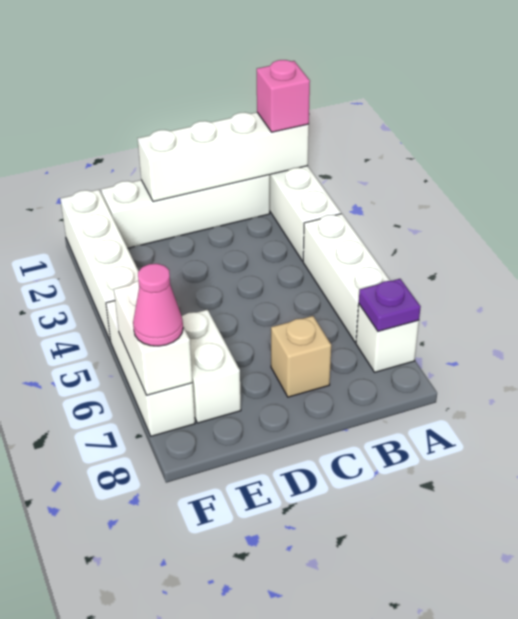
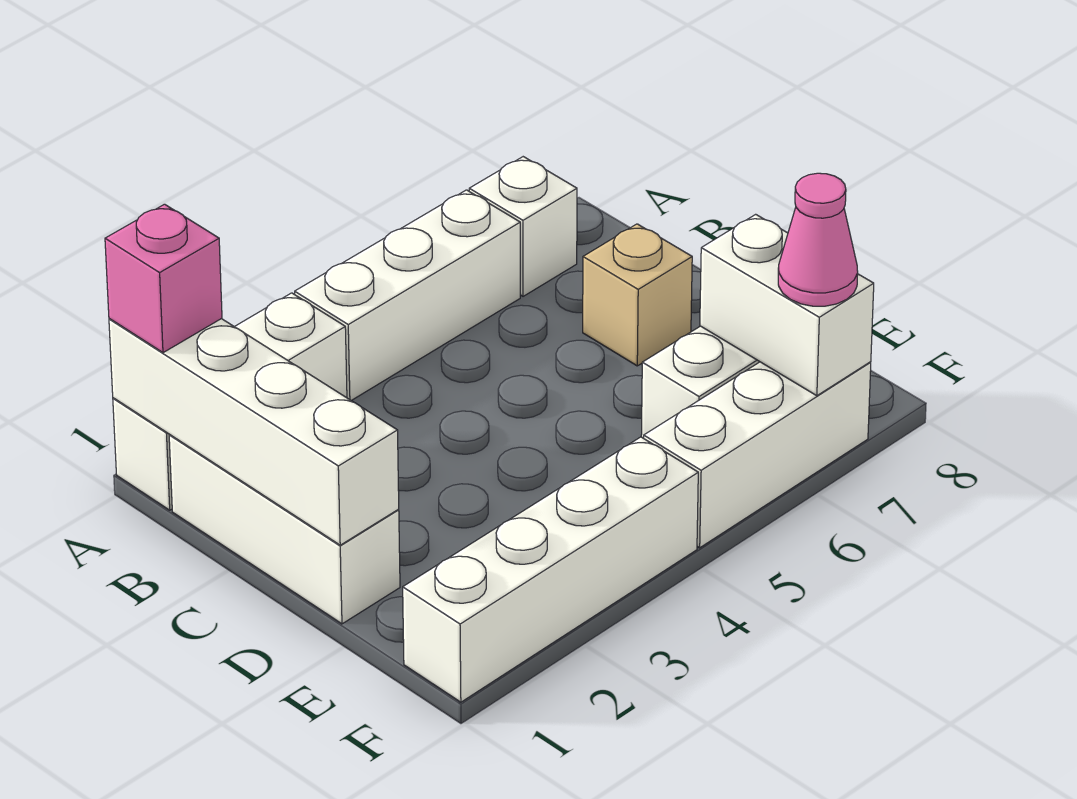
purple 1x1 plate [359,279,421,331] -> none
white 1x4 brick [101,175,270,248] -> white 1x3 brick [169,435,400,624]
white 1x2 brick [114,281,193,395] -> white 1x2 brick turned to [700,214,874,396]

